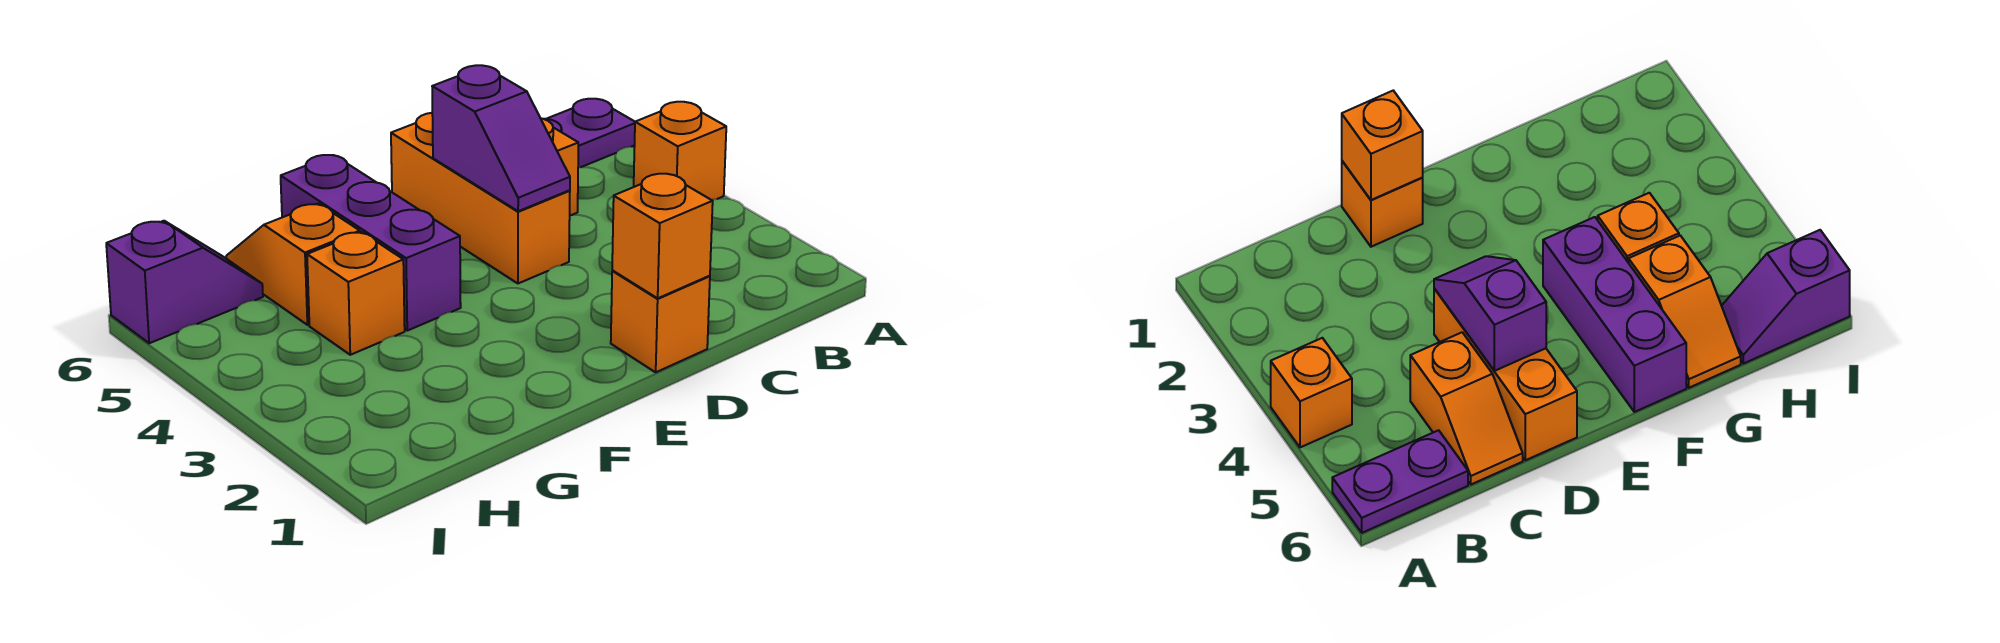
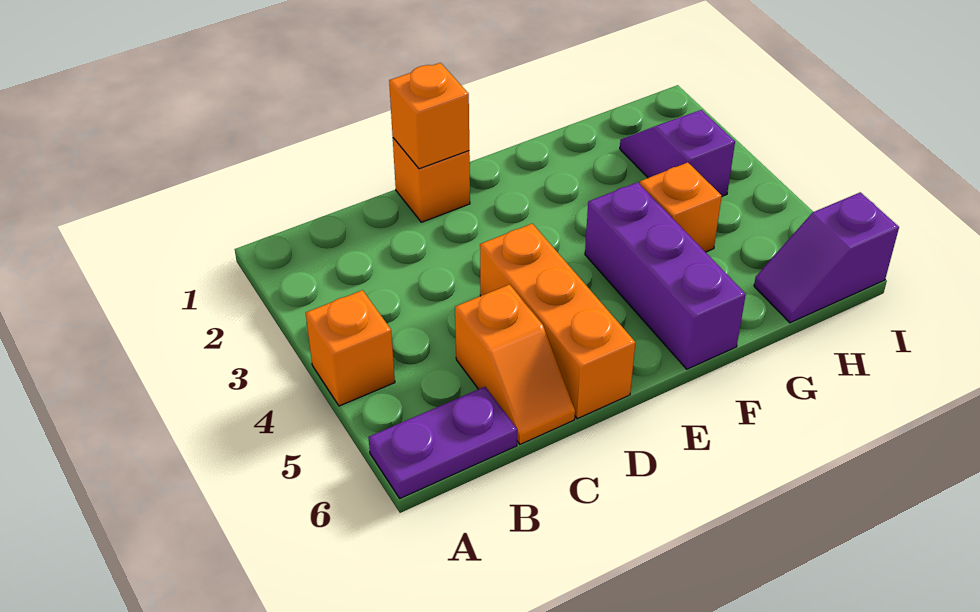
purple 1x2 slope [432,65,570,211] -> purple 1x2 slope moved to [620,110,735,196]
orange 1x2 slope [226,203,360,325] -> none

